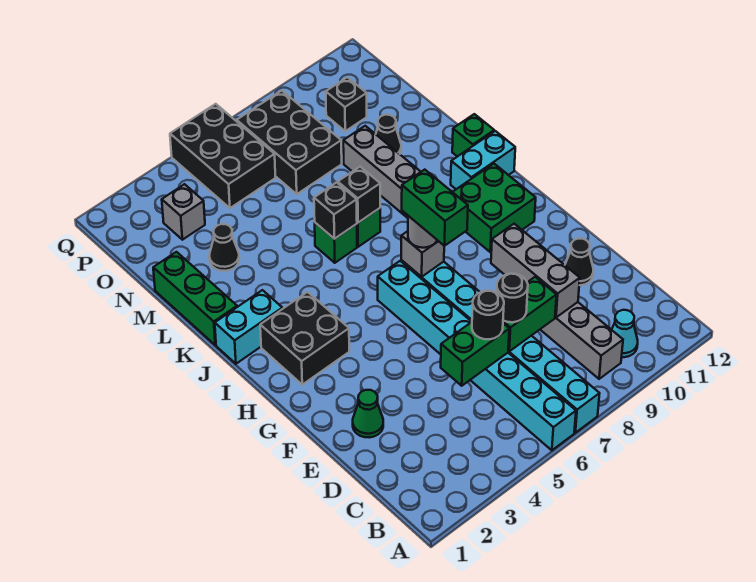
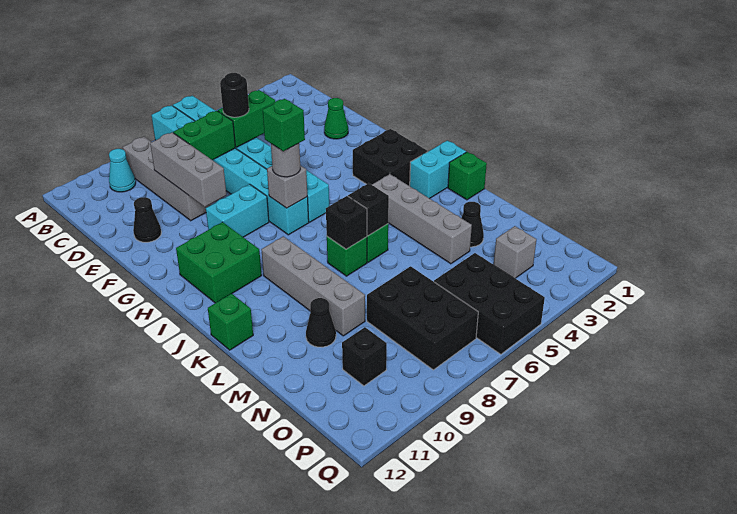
black 1x1 round brick [497,274,528,322] -> none
green 1x2 brick [402,170,468,246] -> green 1x1 brick [263,99,305,151]
none -> grey 1x4 brick [372,174,472,264]
cyan 1x2 brick [451,131,515,189] -> cyan 1x2 brick moved to [206,184,269,237]
green 1x3 brick [153,252,237,345] -> green 1x1 brick [448,152,487,200]

